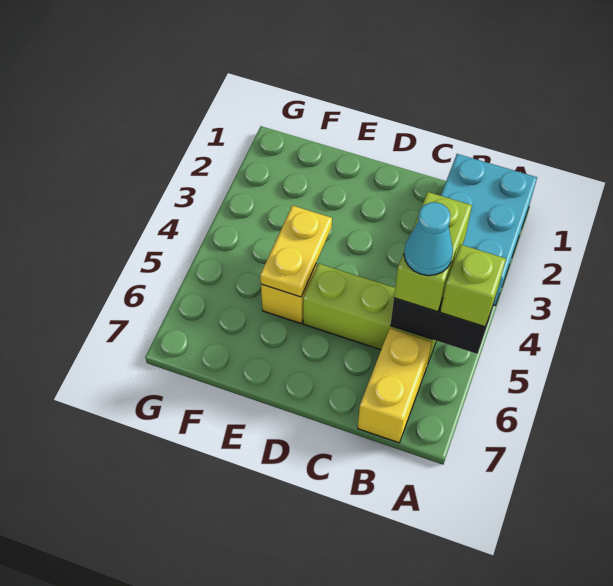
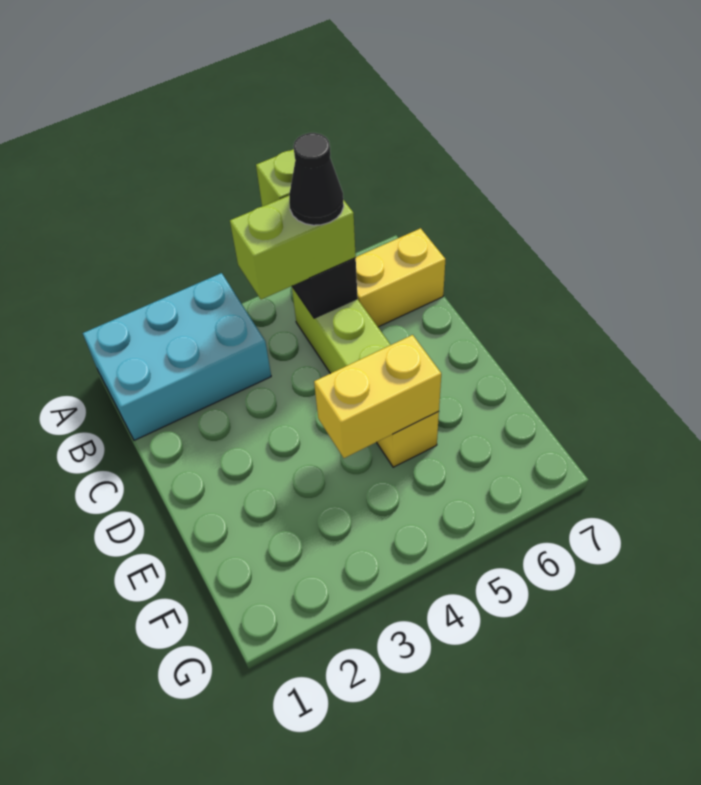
cyan 1x1 cone [404,202,453,276] -> black 1x1 cone [289,133,344,225]
yellow 1x2 plate [260,206,332,297] -> yellow 1x2 brick [314,335,441,458]

